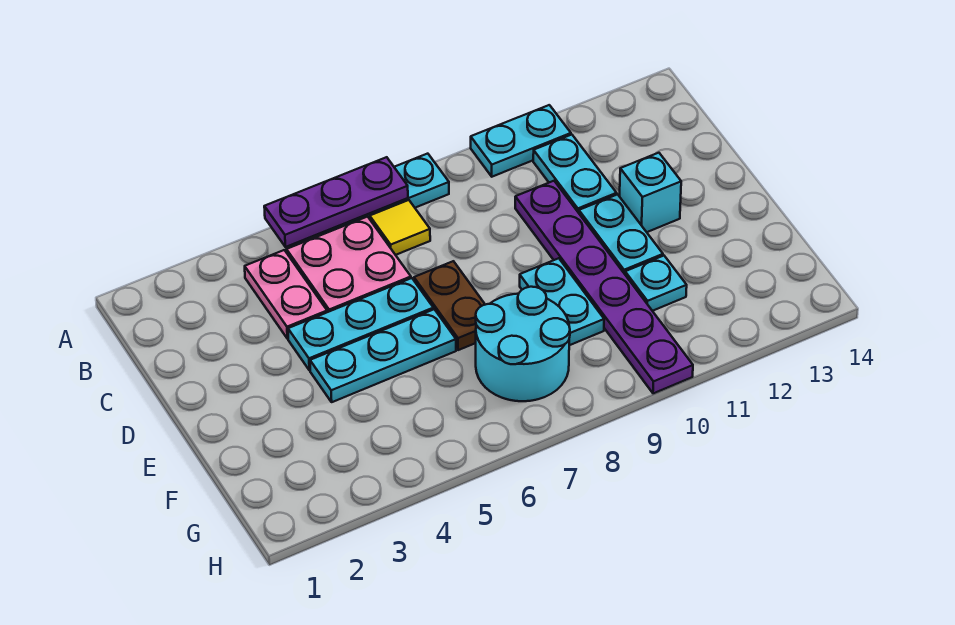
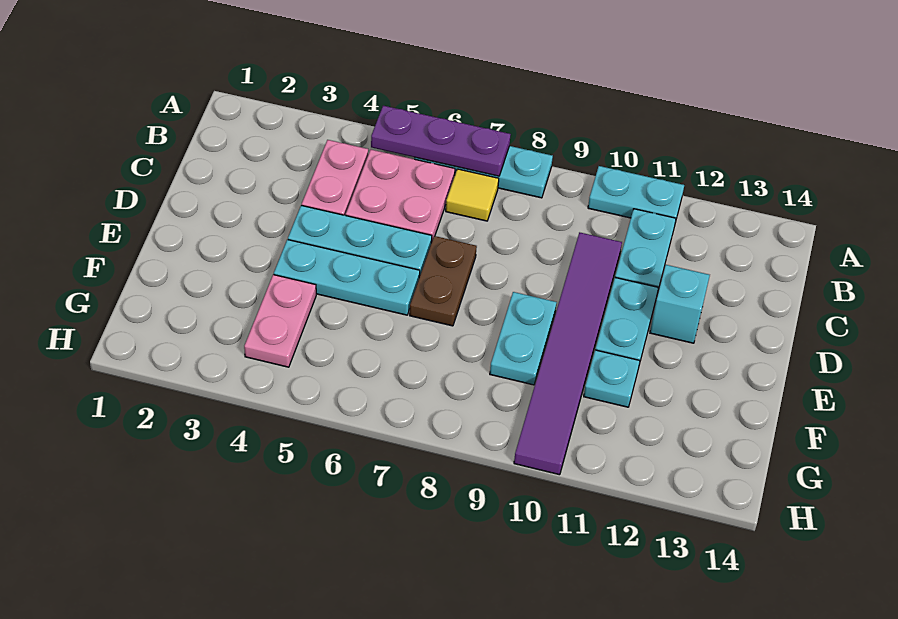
purple 1x6 plate [515,181,693,393] -> purple 1x6 tile [514,232,622,475]
none -> pink 1x2 plate [244,275,316,367]
cyan 2x2 round brick [476,287,570,401] -> none

